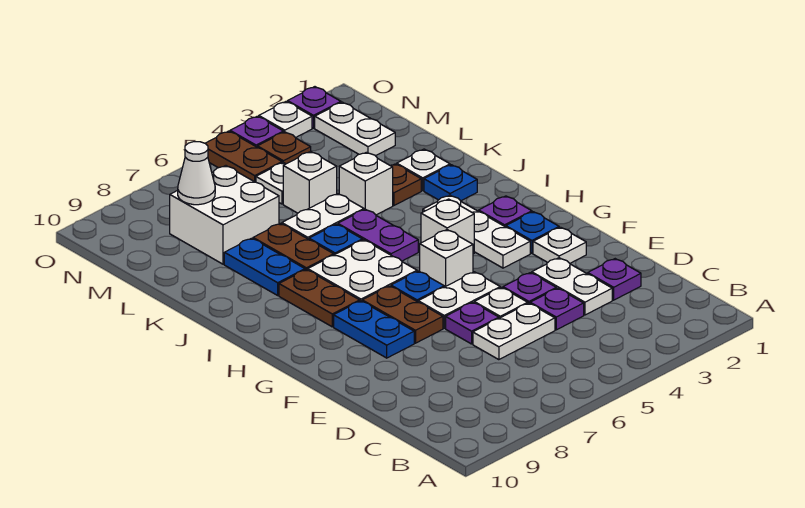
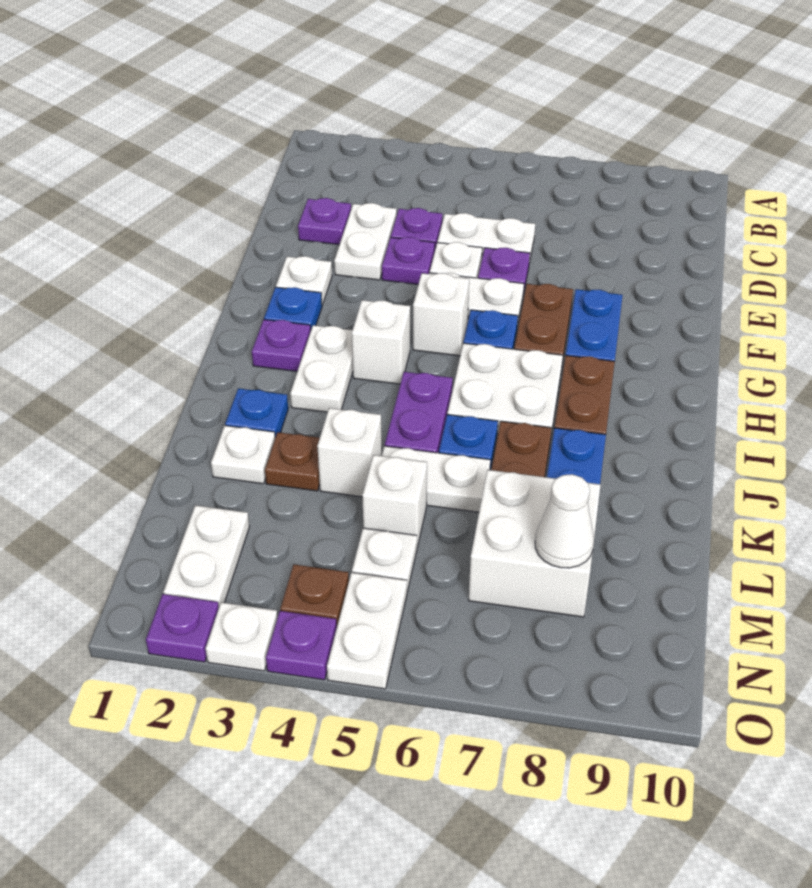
white 1x3 plate [423,195,530,268] -> white 1x2 plate [290,325,353,412]
brown 1x2 plate [205,131,282,182] -> white 1x2 plate [327,573,407,689]

